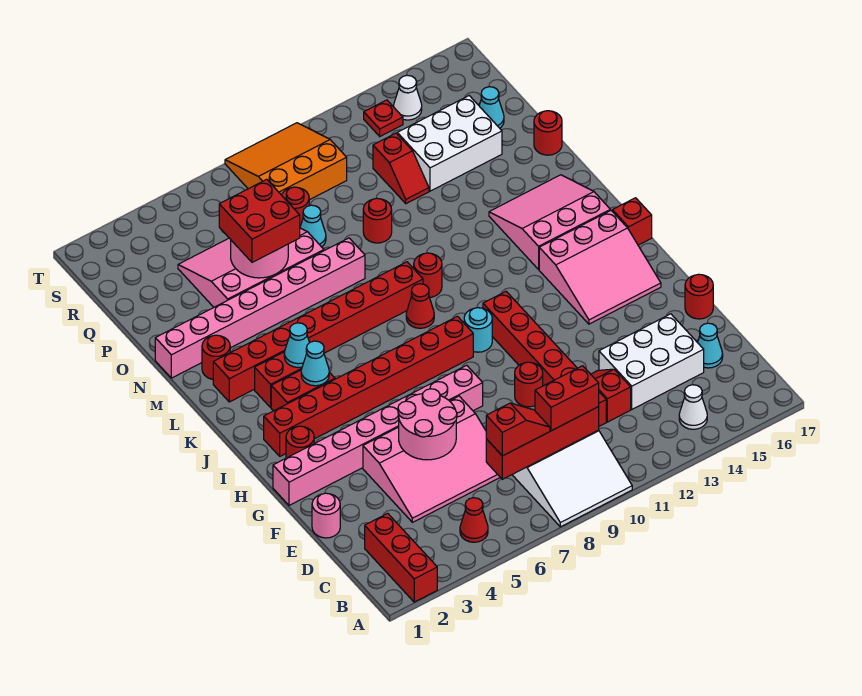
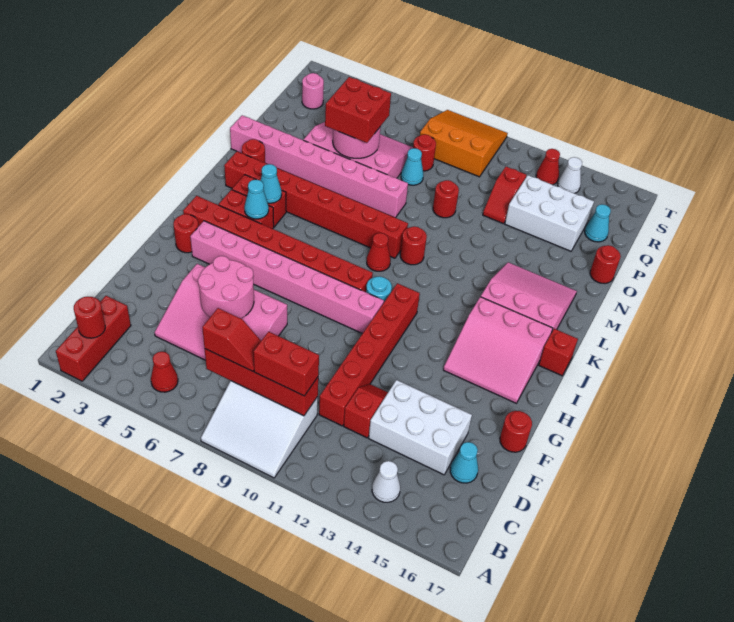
pink 1x1 round brick [312,493,340,538] -> pink 1x1 round brick moved to [302,73,324,109]
red 1x1 round brick [515,362,543,407] -> red 1x1 round brick moved to [74,297,105,338]
pink 1x8 brick [273,365,483,505] -> pink 1x8 brick moved to [190,221,384,334]
red 1x1 plate [364,100,403,136] -> red 1x1 cone [536,149,560,185]

